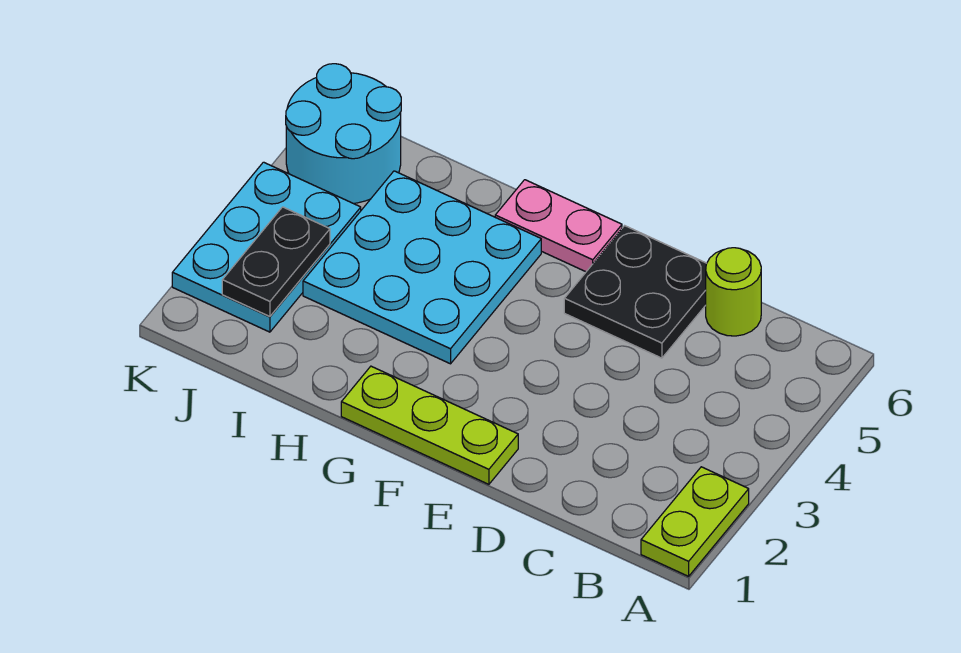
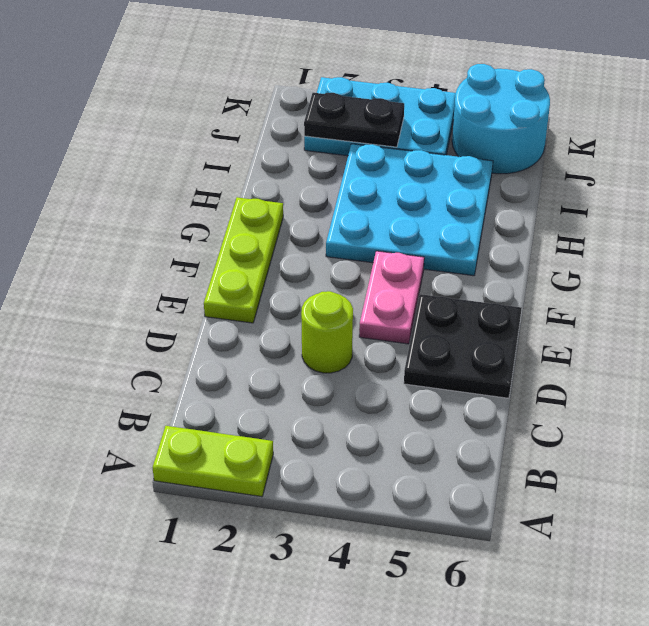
lime 1x1 round brick [706,248,761,336] -> lime 1x1 round brick moved to [301,291,353,373]
pink 1x2 plate [495,180,622,272] -> pink 1x2 plate moved to [359,251,424,344]

